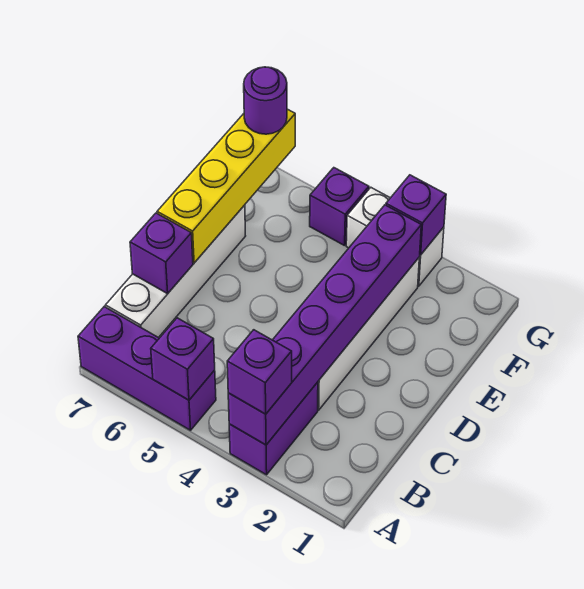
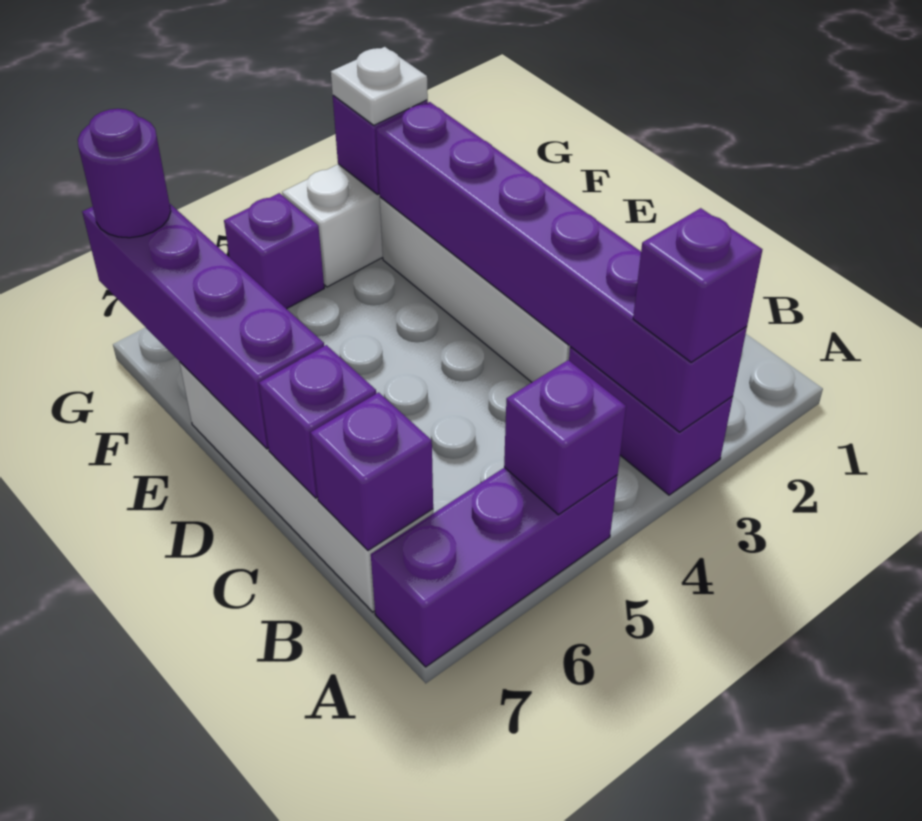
none -> purple 1x1 brick [311,392,433,550]
yellow 1x4 brick [157,109,295,263] -> purple 1x4 brick [82,203,324,449]
none -> white 1x1 plate [331,47,428,125]

